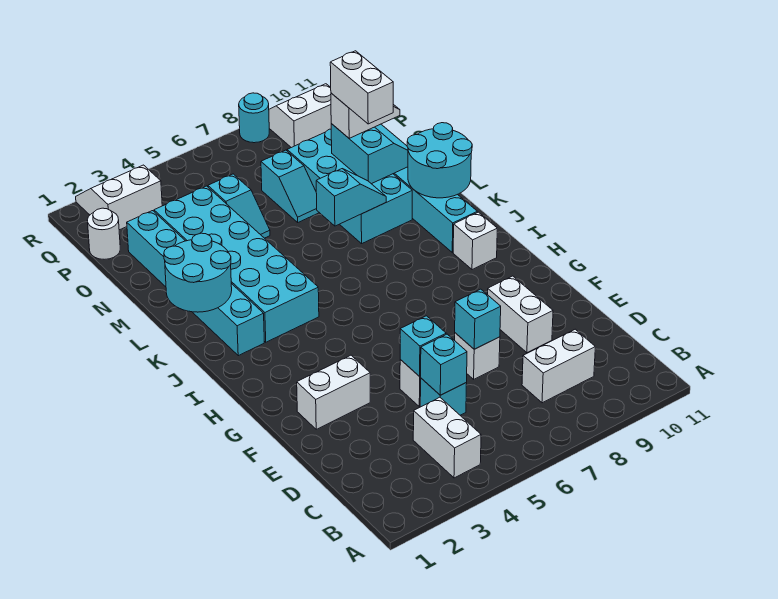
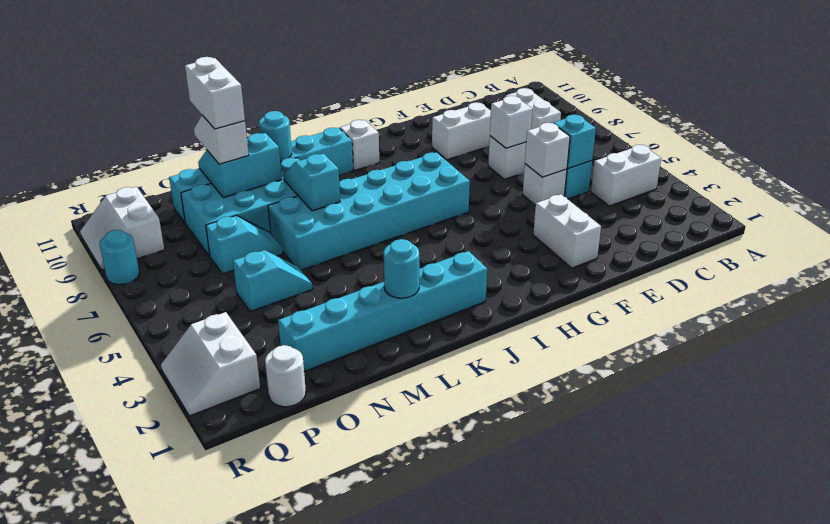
cyan 1x1 brick [400,316,446,376] -> white 1x1 brick [525,123,570,177]
cyan 1x1 brick [455,289,501,349] -> white 1x1 brick [490,96,532,148]
cyan 2x6 brick [154,186,319,342] -> cyan 2x6 brick moved to [268,152,470,270]
cyan 2x2 round brick [164,233,232,312] -> cyan 1x1 round brick [384,239,419,298]
cyan 2x2 round brick [407,123,472,198] -> cyan 1x1 round brick [259,111,292,161]
white 1x2 brick [330,51,393,124] -> white 1x2 brick turned to [185,57,245,129]

